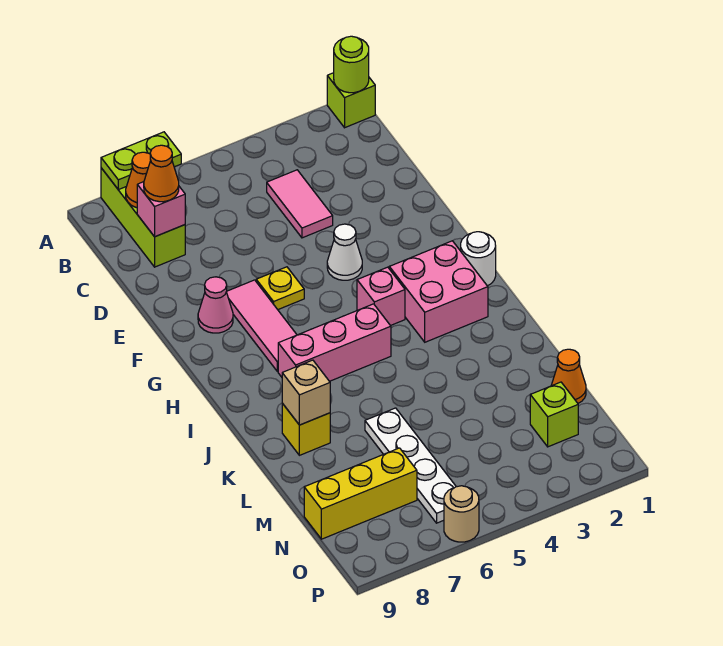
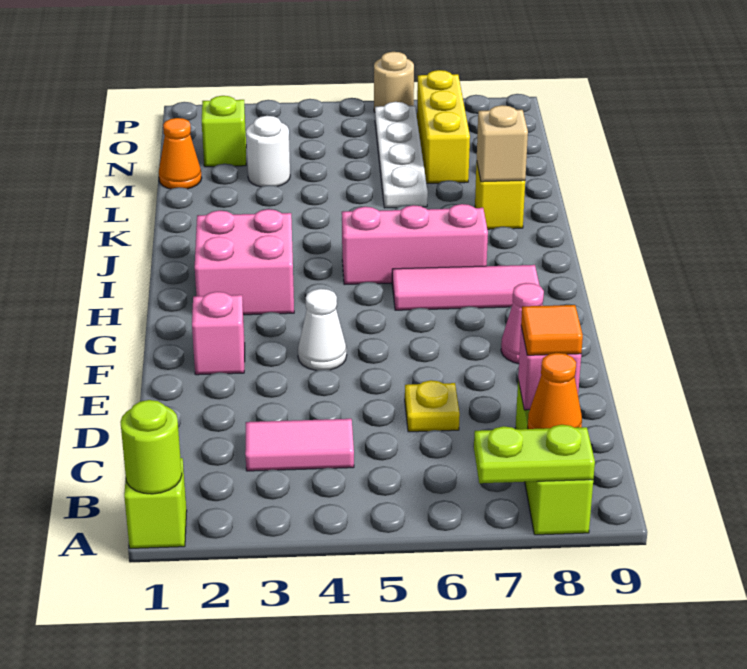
pink 1x2 tile [267,170,333,238] -> pink 1x2 tile turned to [245,419,354,471]
orange 1x1 cone [144,145,179,202] -> orange 1x1 tile [521,305,583,355]
yellow 1x1 plate [256,267,304,310] -> yellow 1x1 plate moved to [405,380,460,432]
pink 1x3 tile [226,280,297,372] -> pink 1x3 tile turned to [392,265,540,310]
white 1x1 round brick [461,232,496,286] -> white 1x1 round brick moved to [246,116,290,187]
pink 1x1 brick [357,267,405,326] -> pink 1x1 brick moved to [192,292,245,375]
yellow 1x3 brick [304,448,417,539] -> yellow 1x3 brick turned to [417,70,470,183]

